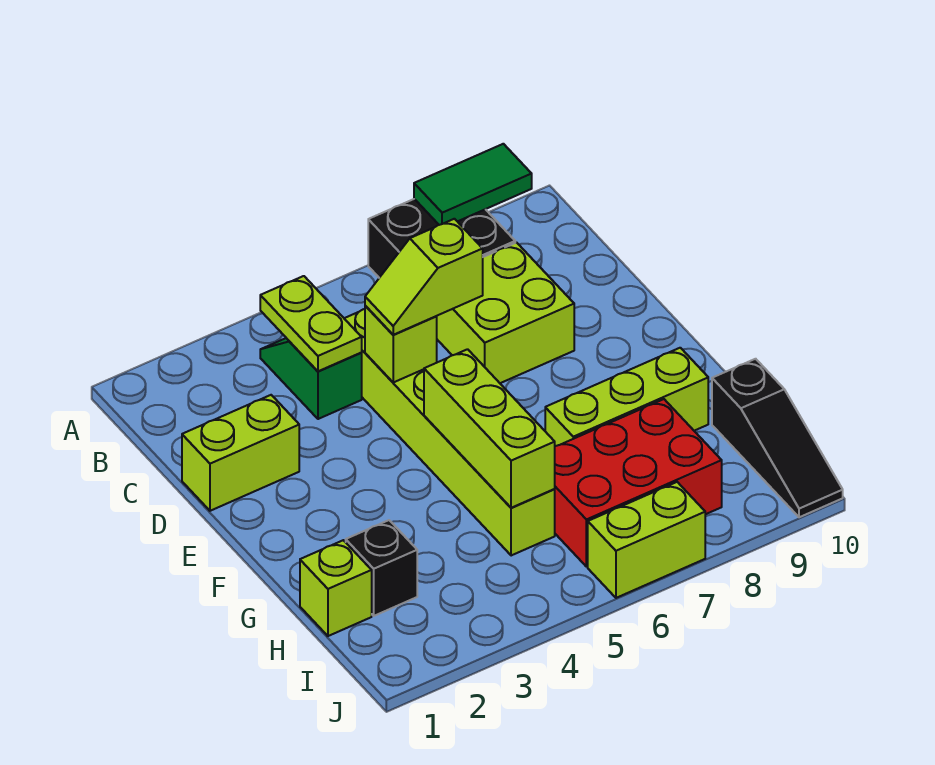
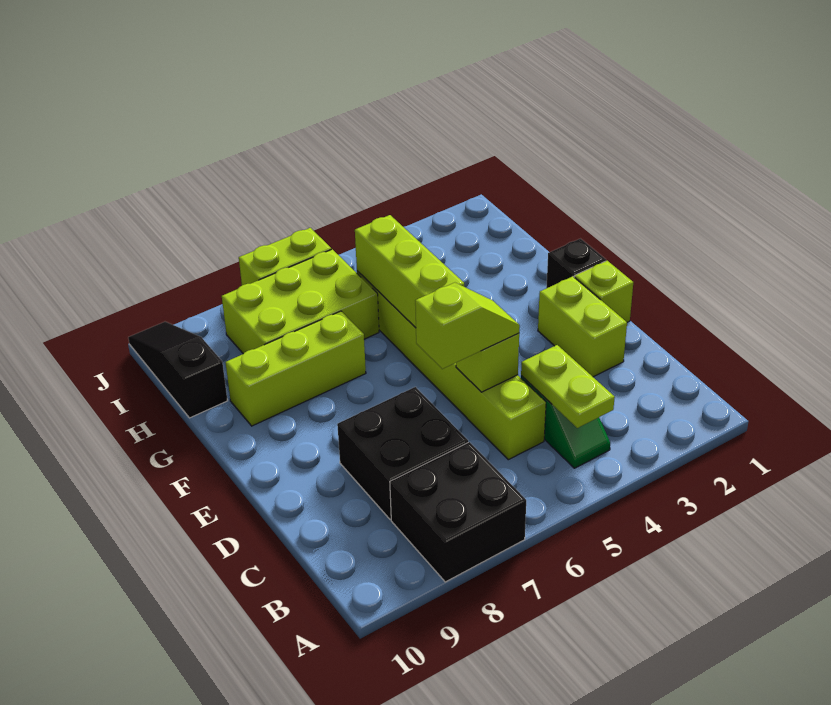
green 1x2 tile [414,144,532,225] -> none
lime 2x2 brick [437,243,574,383] -> black 2x2 brick [337,387,468,520]
lime 1x2 brick [182,395,299,511] -> lime 1x2 brick turned to [538,276,627,377]
lime 1x1 brick [300,540,372,636] -> lime 1x1 brick moved to [574,261,633,322]
black 1x1 brick [346,520,417,616] -> black 1x1 brick moved to [546,239,606,288]
red 2x3 brick [555,399,722,567] -> lime 2x3 brick [222,249,379,354]

